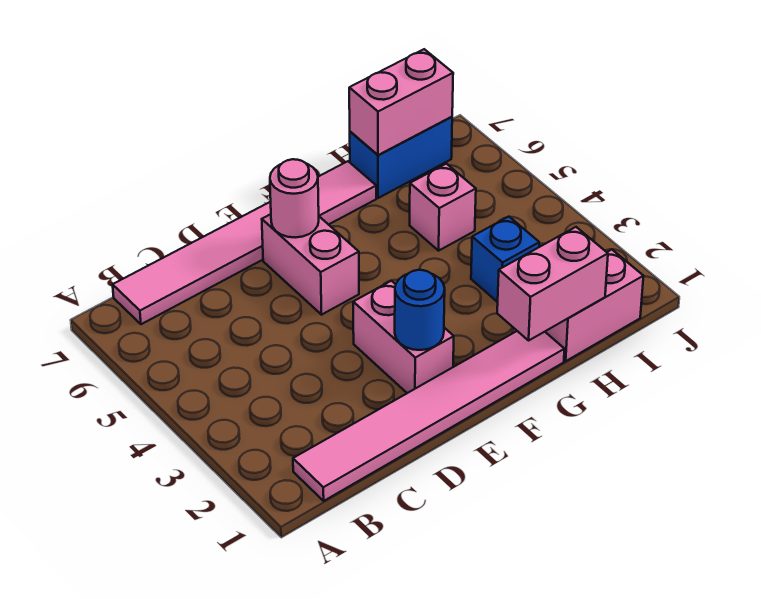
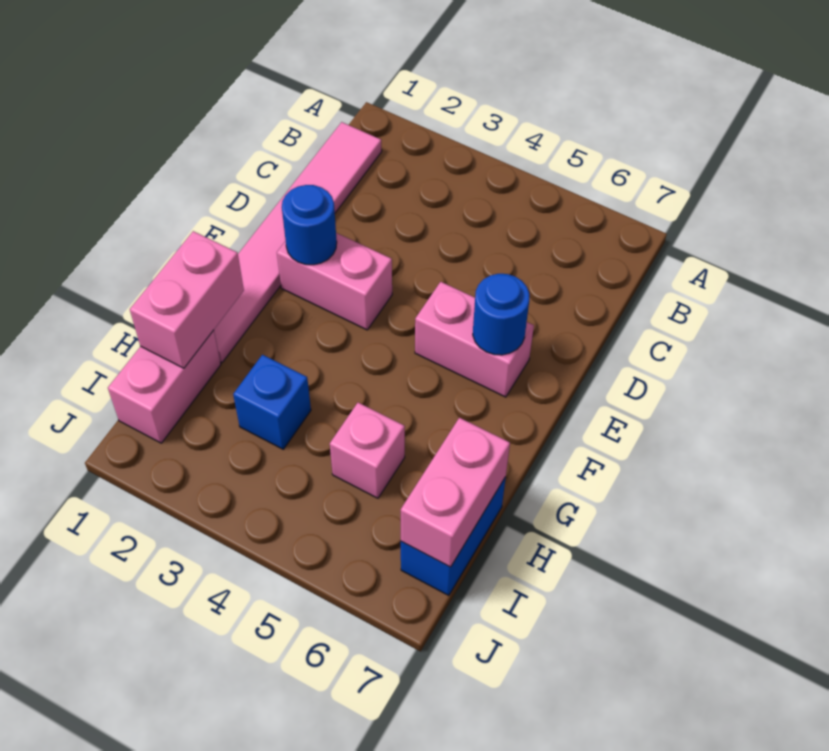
pink 1x6 tile [113,161,376,324] -> none
pink 1x1 round brick [270,159,319,238] -> blue 1x1 round brick [473,274,529,355]

